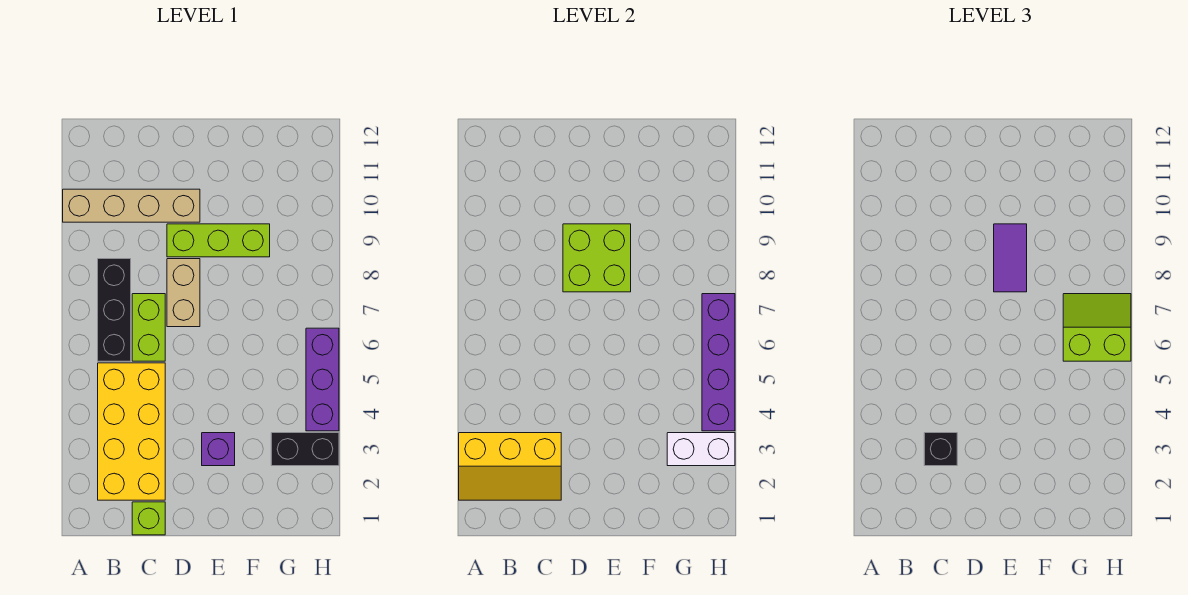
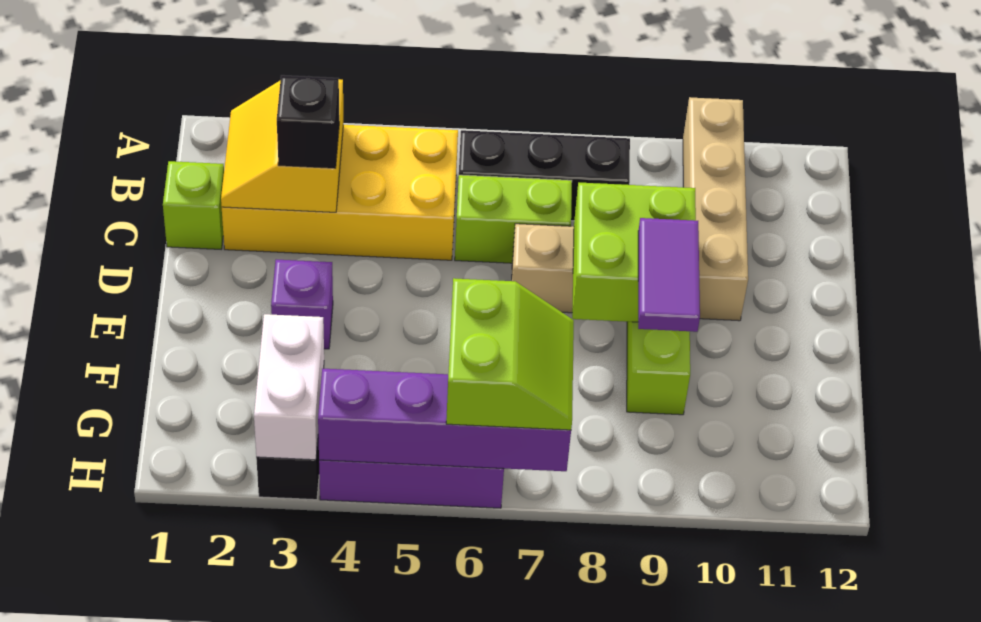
yellow 2x3 slope [459,433,561,500] -> yellow 2x2 slope [221,79,343,212]
purple 1x2 tile [994,224,1027,292] -> purple 1x2 tile turned to [638,218,700,332]

